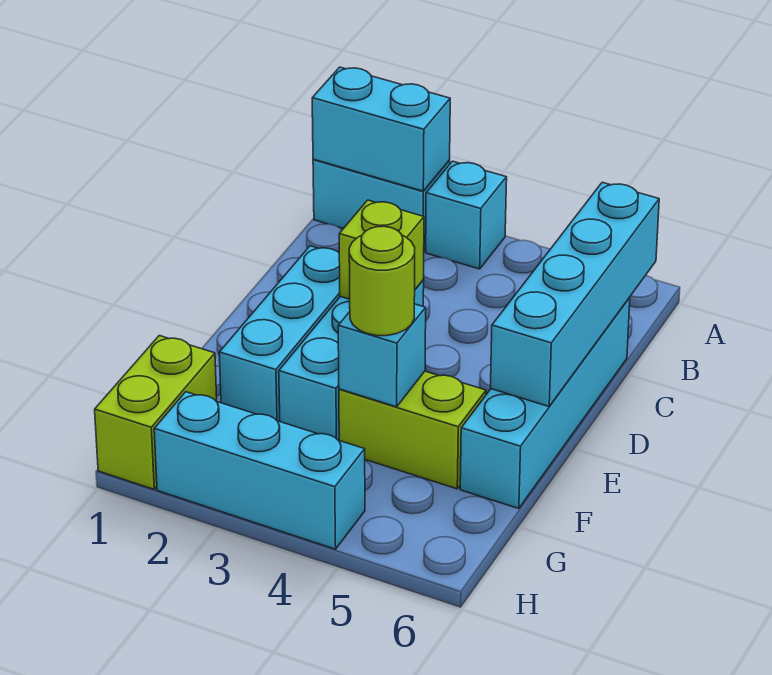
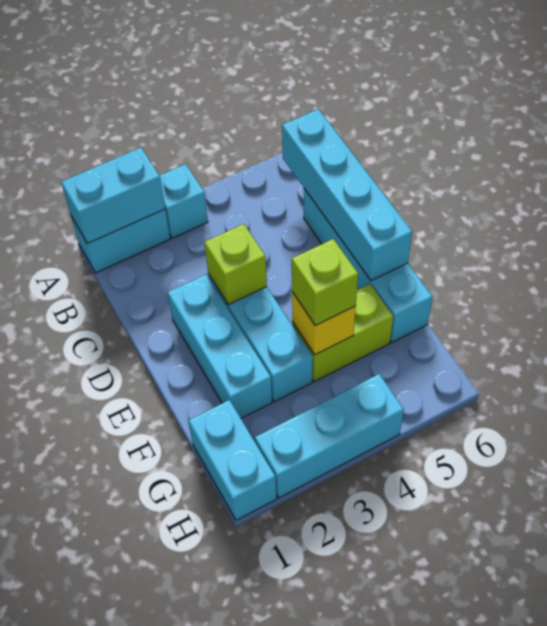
cyan 1x1 brick [338,304,426,407] -> yellow 1x1 brick [292,292,356,355]
lime 1x1 round brick [349,226,415,336] -> lime 1x1 brick [292,239,358,325]
lime 1x2 brick [95,336,217,489] -> cyan 1x2 brick [188,400,277,520]

